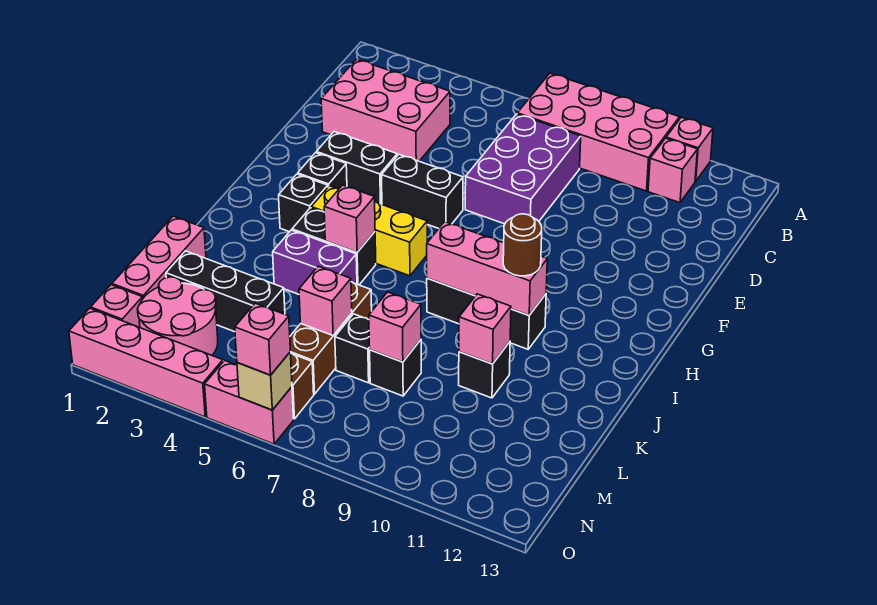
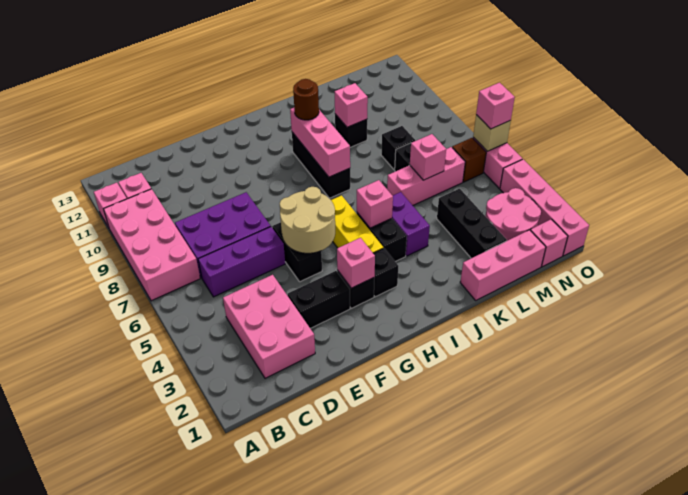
none -> purple 1x3 brick [198,227,285,297]
black 1x2 brick [316,132,397,204] -> black 1x2 brick turned to [288,271,350,328]
none -> tan 2x2 round brick [280,187,335,253]
brown 1x3 brick [290,282,372,394] -> pink 1x3 brick [387,147,465,205]
pink 1x1 brick [369,292,421,362] -> pink 1x1 brick moved to [337,238,375,288]

